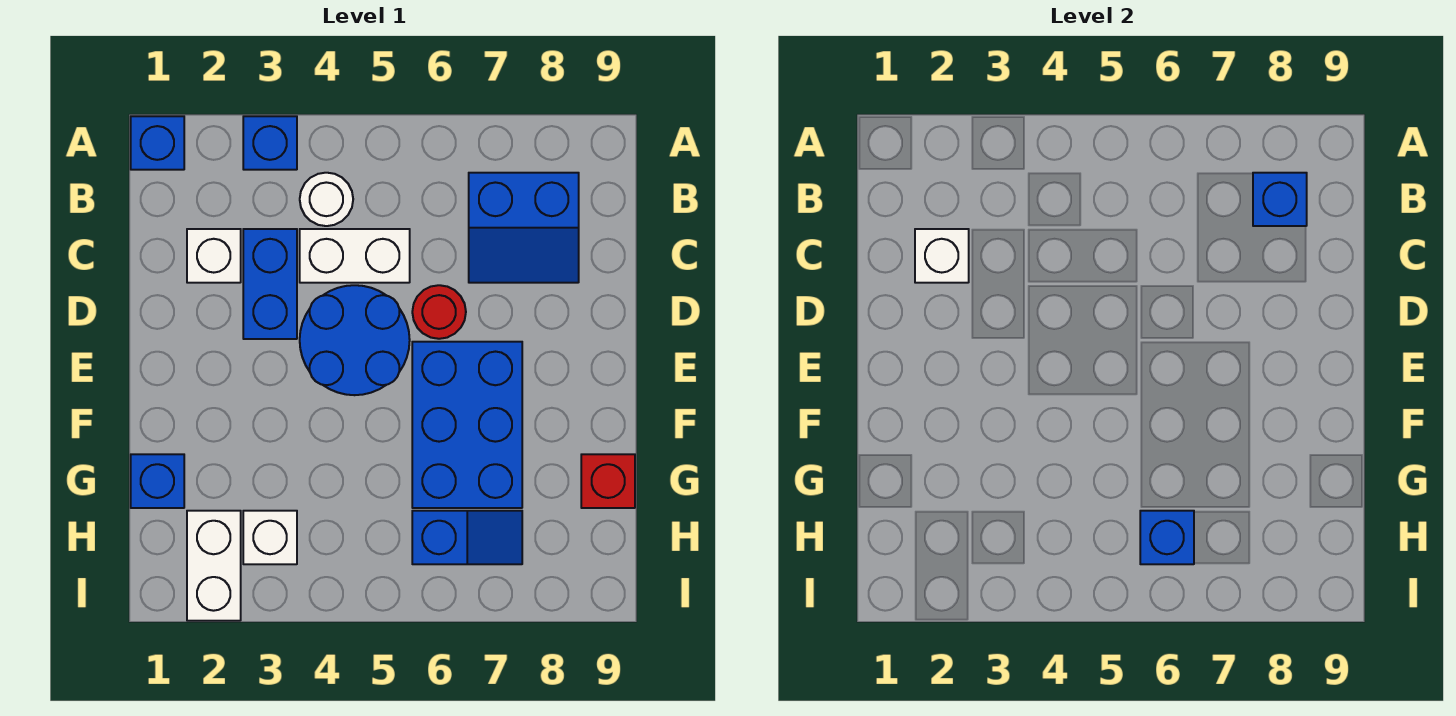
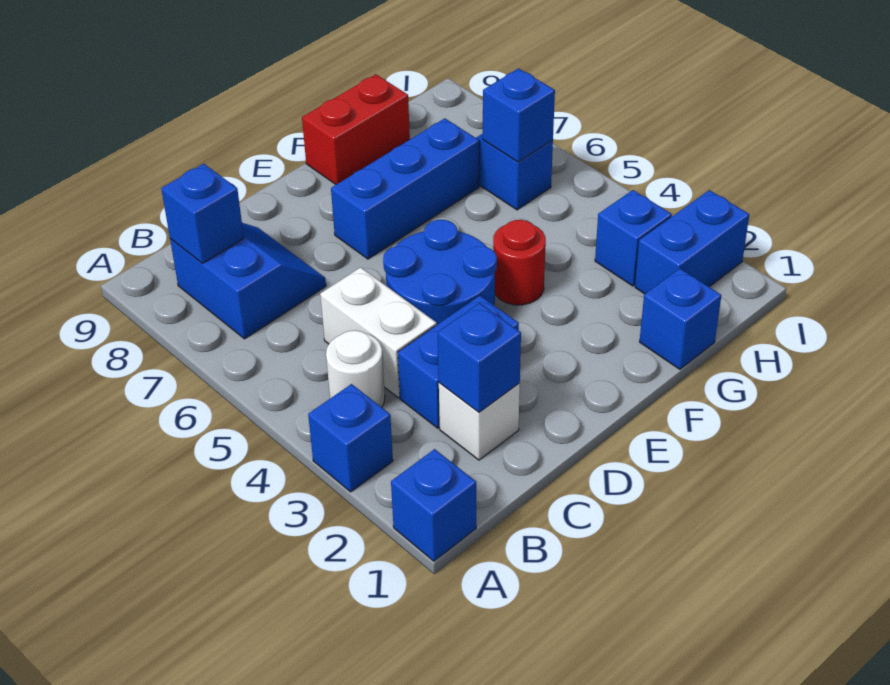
white 1x1 brick [915,229,969,283] -> blue 1x1 brick [438,303,521,412]
red 1x1 round brick [412,285,466,339] -> red 1x1 round brick moved to [493,220,546,305]
blue 2x3 brick [412,342,522,508] -> blue 1x3 brick [331,118,479,259]
red 1x1 brick [581,454,635,508] -> red 1x2 brick [302,74,410,184]
white 1x2 brick [187,511,241,621] -> blue 1x2 brick [635,190,749,294]
white 1x1 brick [243,511,297,564] -> blue 1x1 brick [595,190,672,286]

